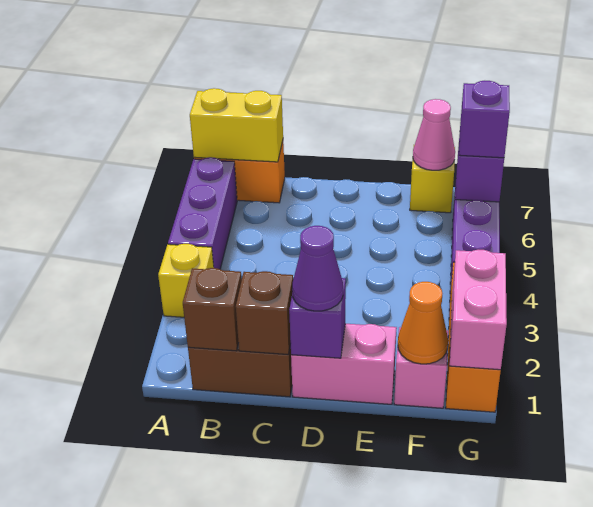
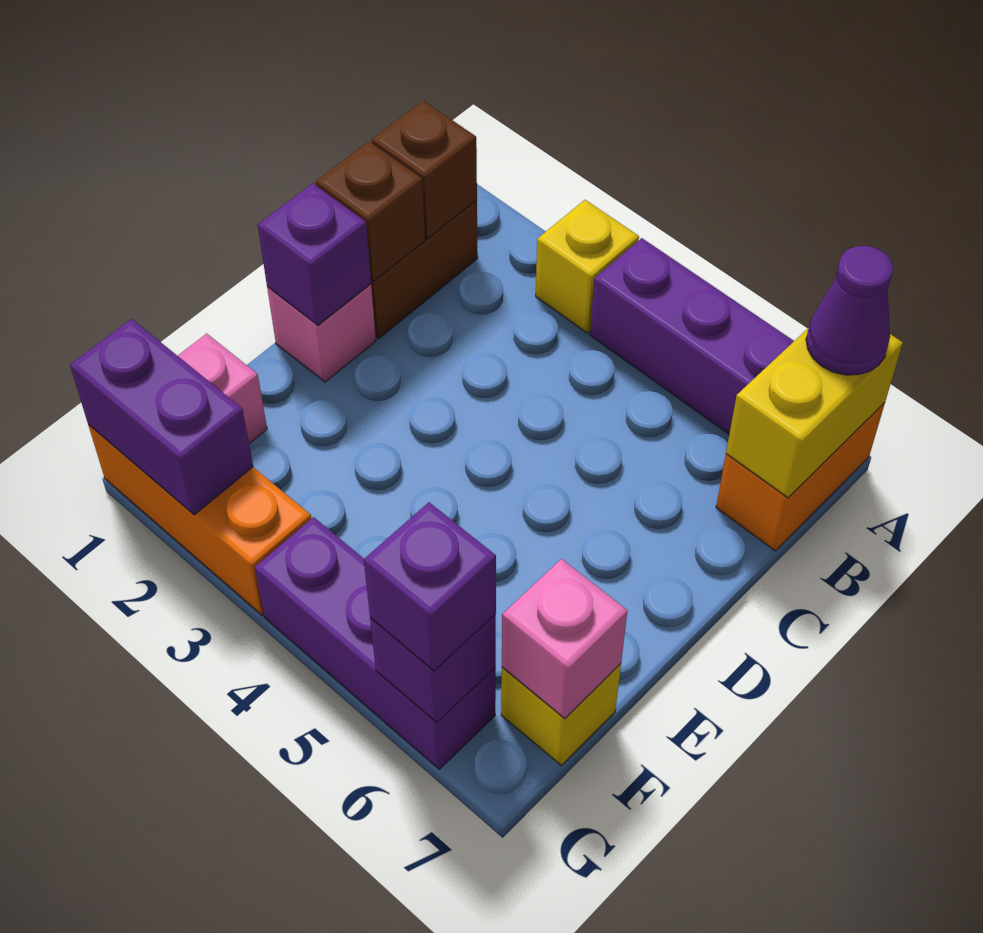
pink 1x2 brick [291,324,397,404] -> pink 1x1 brick [267,284,376,382]
purple 1x1 cone [292,226,343,311] -> purple 1x1 cone moved to [806,246,893,375]
orange 1x1 cone [398,282,448,364] -> none
pink 1x1 cone [413,99,455,170] -> pink 1x1 brick [502,559,627,719]
pink 1x2 brick [450,250,507,370] -> purple 1x2 brick [70,319,253,515]

